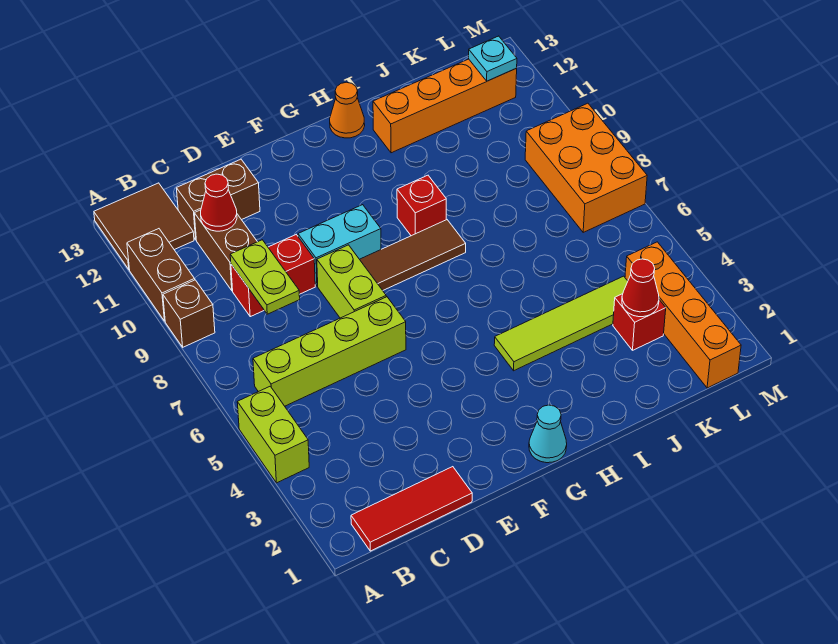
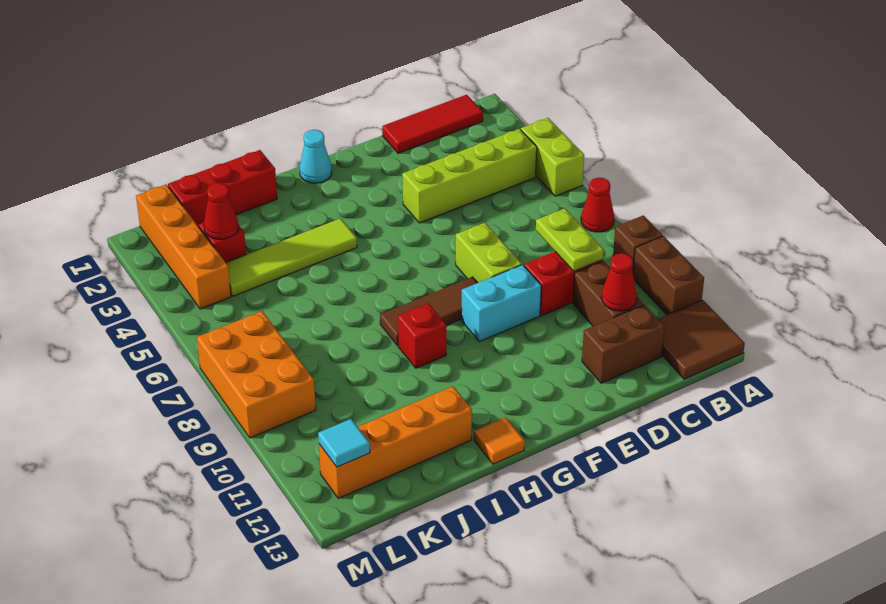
none -> red 1x1 cone [581,178,614,232]
lime 1x4 brick [253,297,406,406] -> lime 1x4 brick moved to [402,129,537,223]
orange 1x1 cone [330,82,365,138] -> orange 1x1 tile [474,417,525,464]
none -> red 1x3 brick [168,150,277,227]
cyan 1x1 plate [469,36,517,81] -> cyan 1x1 tile [318,419,370,467]

